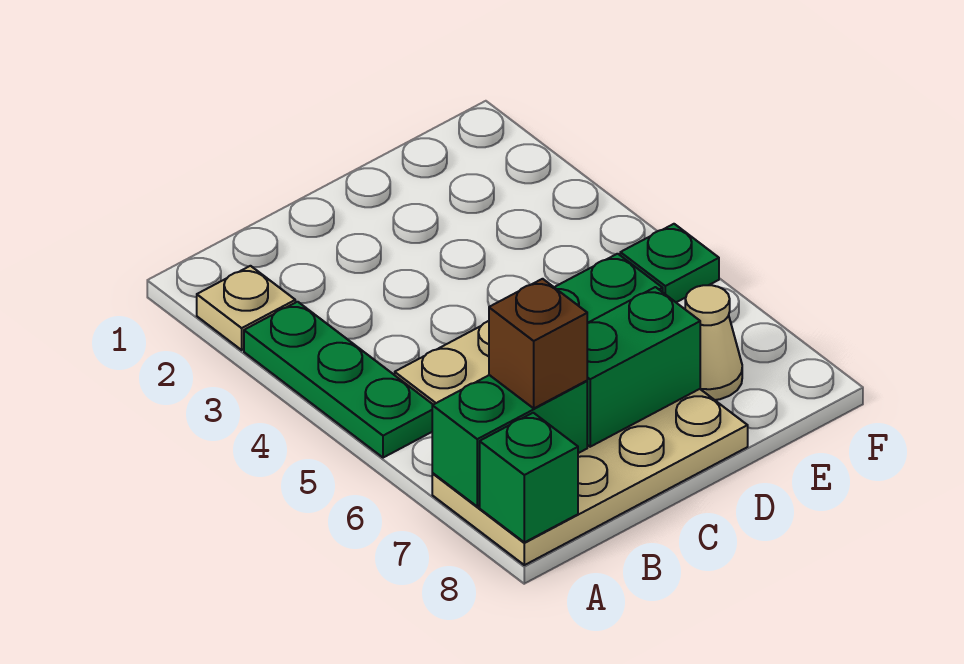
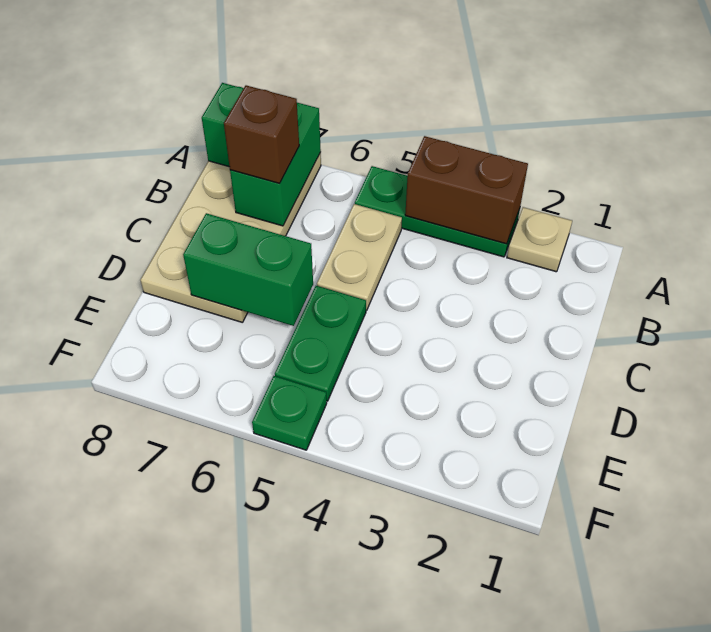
none -> brown 1x2 brick [405,136,528,244]
green 1x2 brick [587,287,700,447] -> green 1x2 brick turned to [183,213,313,326]
tan 1x1 cone [685,285,742,400] -> none

